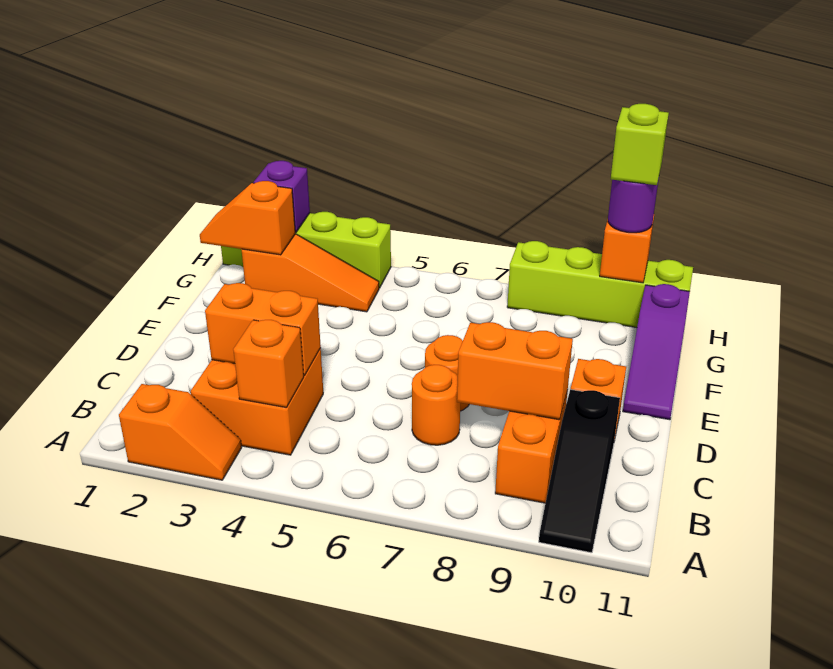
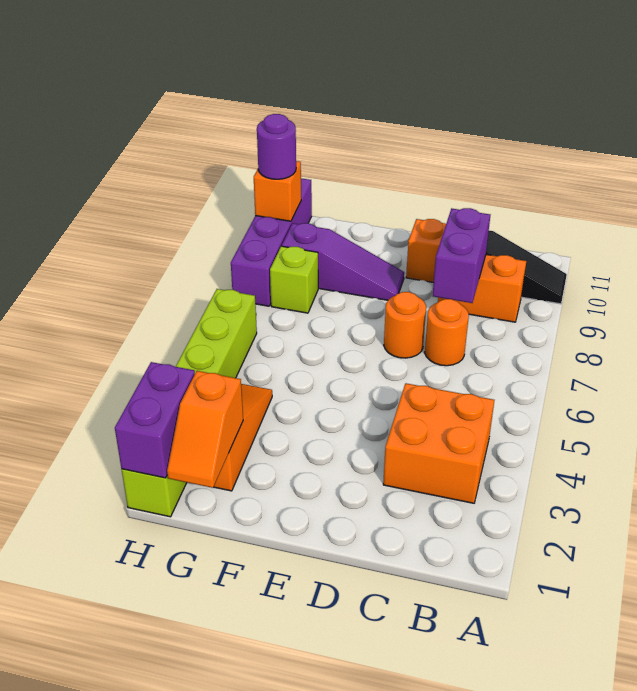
orange 1x2 slope [119,384,242,480] -> none
orange 1x1 brick [233,320,304,408] -> none
orange 1x2 brick [205,283,321,376] -> none
orange 1x2 brick [457,322,573,420] -> purple 1x2 brick [433,208,490,303]
purple 1x3 slope [623,284,690,420] -> purple 1x3 slope moved to [282,223,404,300]
lime 1x4 brick [221,212,391,288] -> lime 1x6 brick [121,289,257,517]
purple 1x1 brick [253,161,310,233] -> purple 1x2 brick [115,362,195,478]
lime 1x4 brick [507,241,693,328] -> purple 1x4 brick [231,178,312,306]
lime 1x1 brick [611,104,669,185] -> lime 1x1 brick moved to [270,246,318,313]

